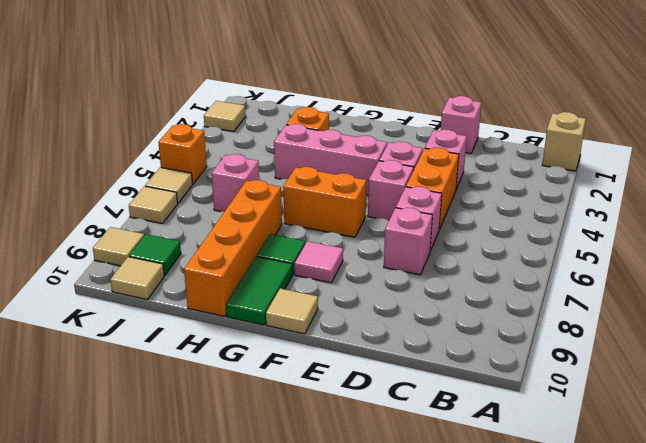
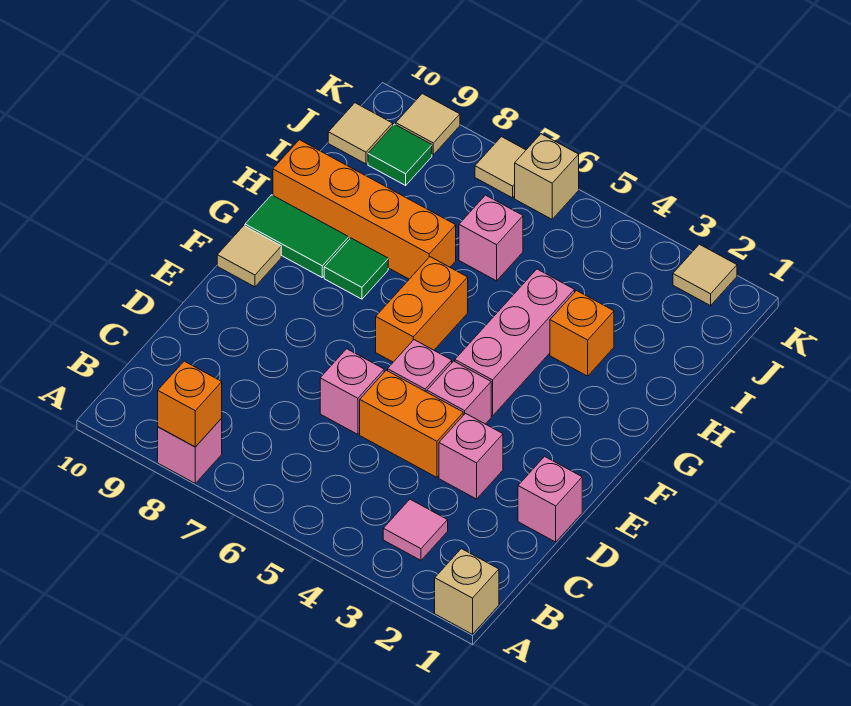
pink 1x1 brick [384,208,432,275] -> pink 1x1 brick moved to [158,419,222,483]
pink 1x1 tile [295,241,343,283] -> pink 1x1 tile moved to [383,499,448,560]
orange 1x1 brick [158,124,207,184] -> orange 1x1 brick moved to [158,361,222,447]
tan 1x1 tile [145,167,193,203] -> tan 1x1 brick [515,134,579,219]

